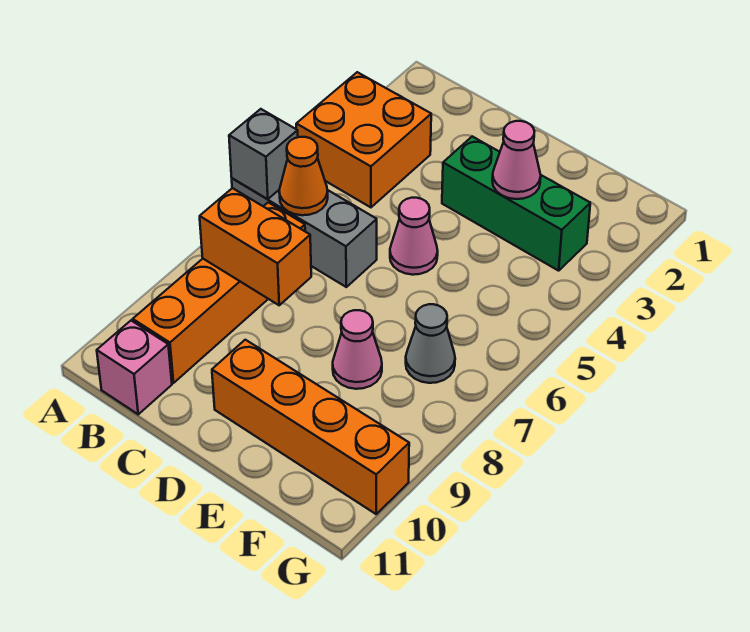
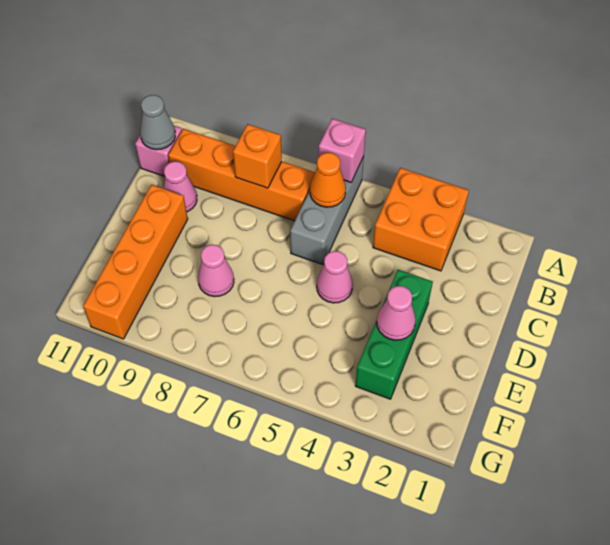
grey 1x1 brick [229,109,298,199] -> pink 1x1 brick [319,119,366,182]
orange 1x2 brick [200,188,311,305] -> orange 1x1 brick [233,124,282,188]
none -> pink 1x1 cone [163,161,197,212]
grey 1x1 cone [406,304,455,383] -> grey 1x1 cone moved to [140,95,175,150]

